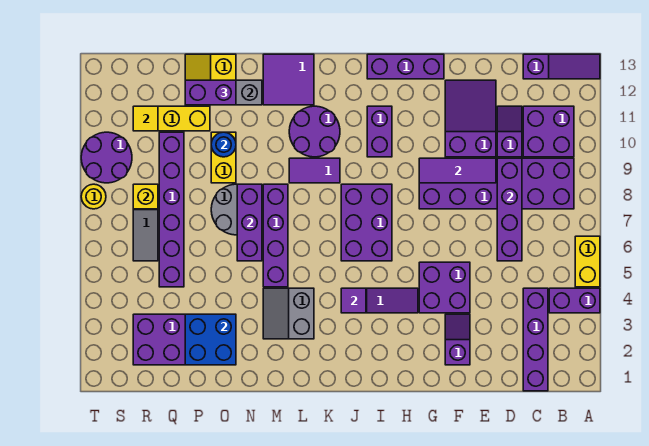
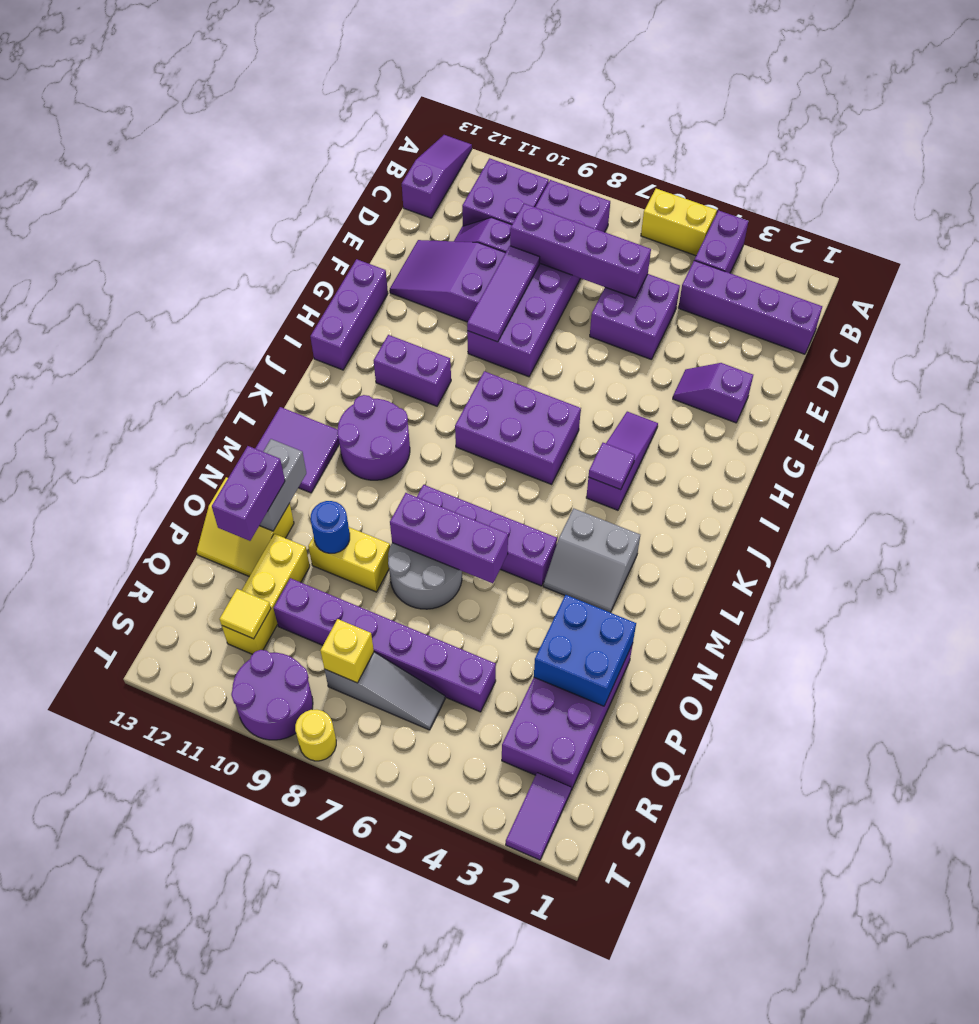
purple 2x2 brick [419,262,470,313] -> purple 2x2 brick moved to [590,274,680,360]
purple 1x2 tile [289,158,340,183] -> purple 1x2 tile moved to [506,773,571,860]

